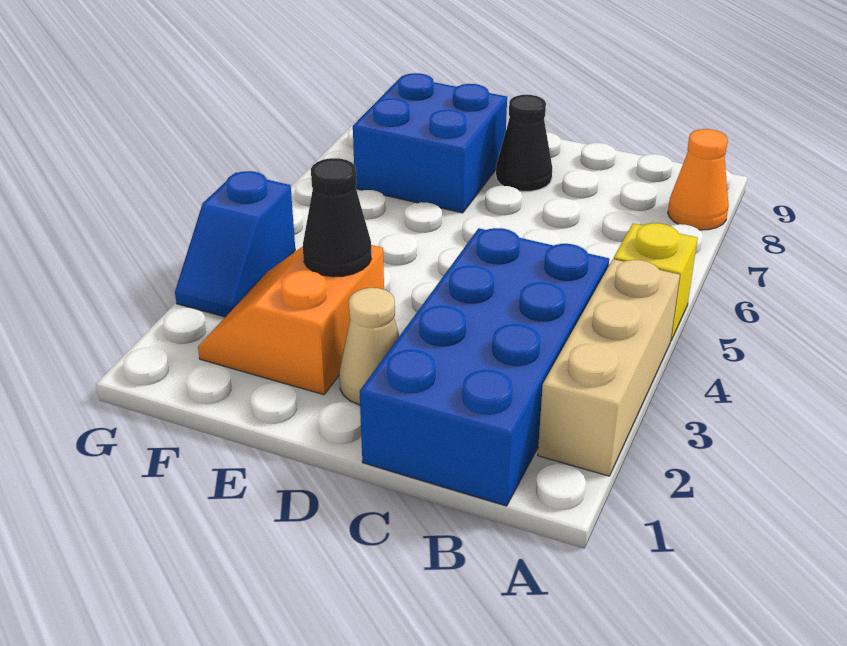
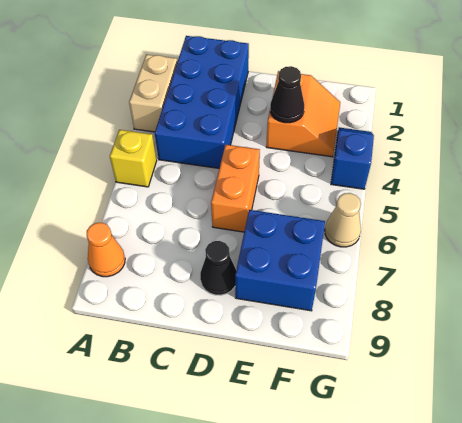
tan 1x3 brick [538,259,680,476] -> tan 1x2 brick [129,54,177,132]
tan 1x1 cone [339,288,399,405] -> tan 1x1 cone moved to [325,193,361,247]
none -> orange 1x2 brick [211,145,260,232]

